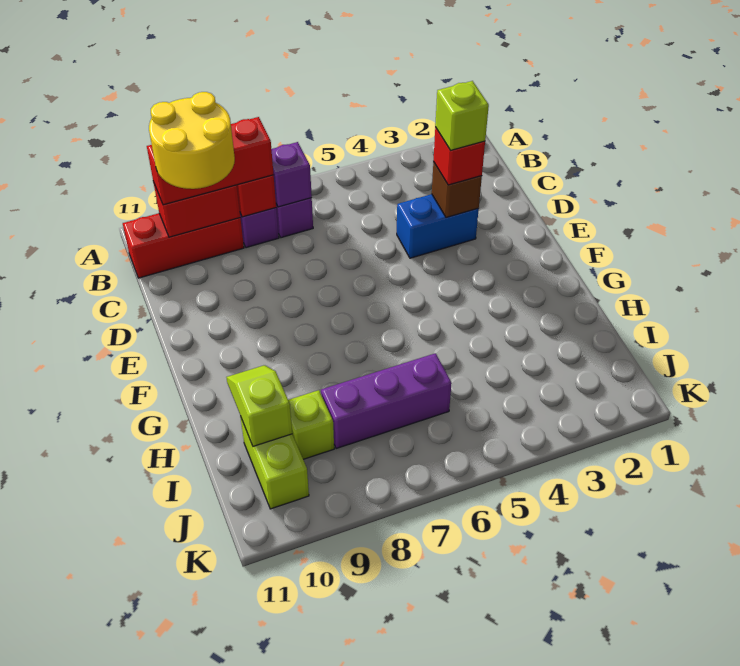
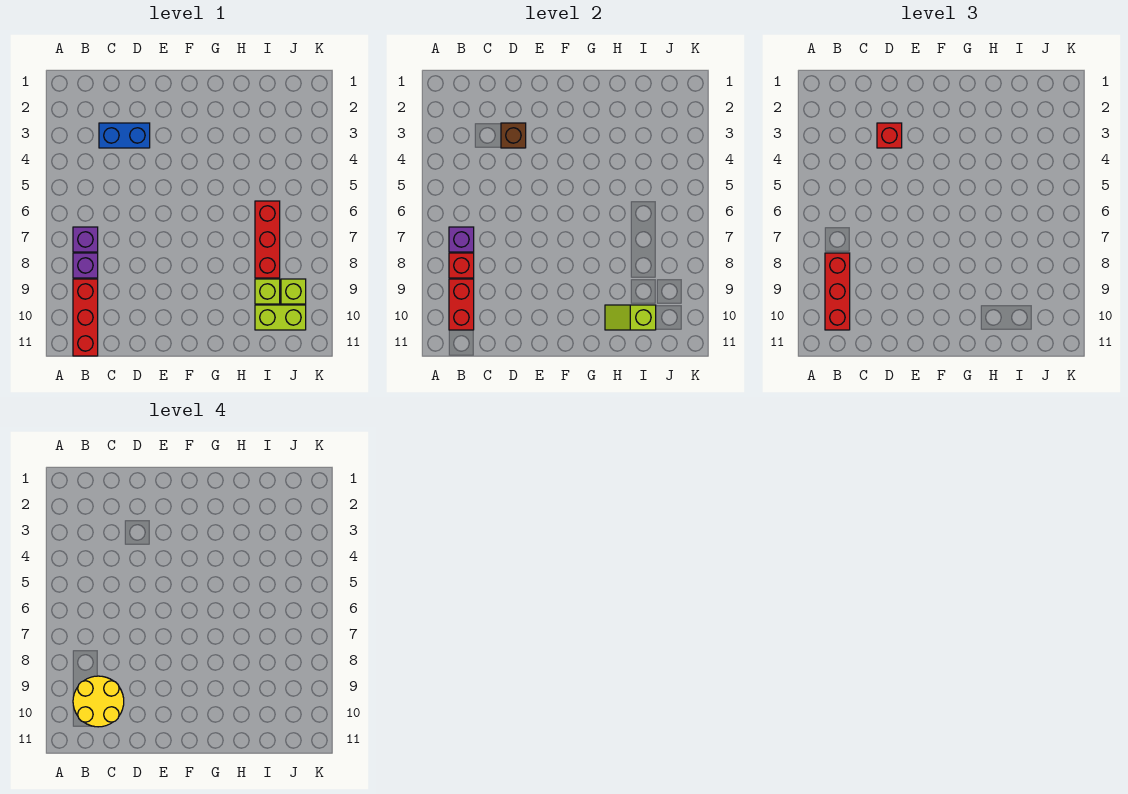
blue 1x2 brick [397,194,479,258] -> blue 1x2 brick turned to [99,123,150,148]
lime 1x1 brick [435,81,489,150] -> lime 1x1 brick moved to [281,279,306,304]
purple 1x3 brick [321,353,452,449] -> red 1x3 brick [255,201,280,278]

